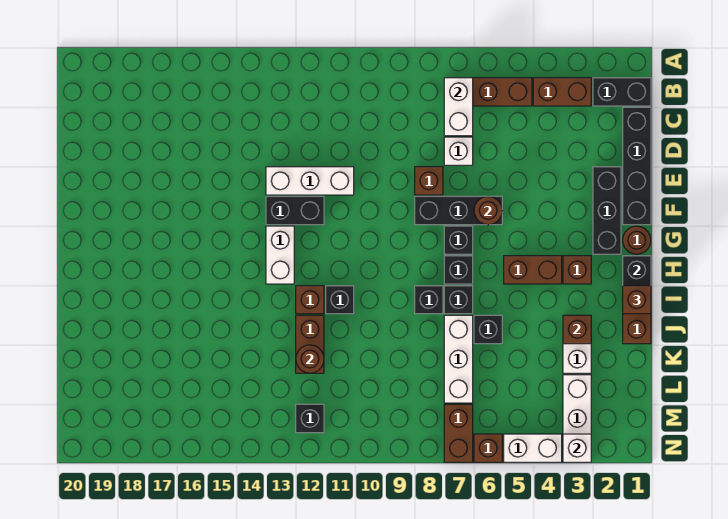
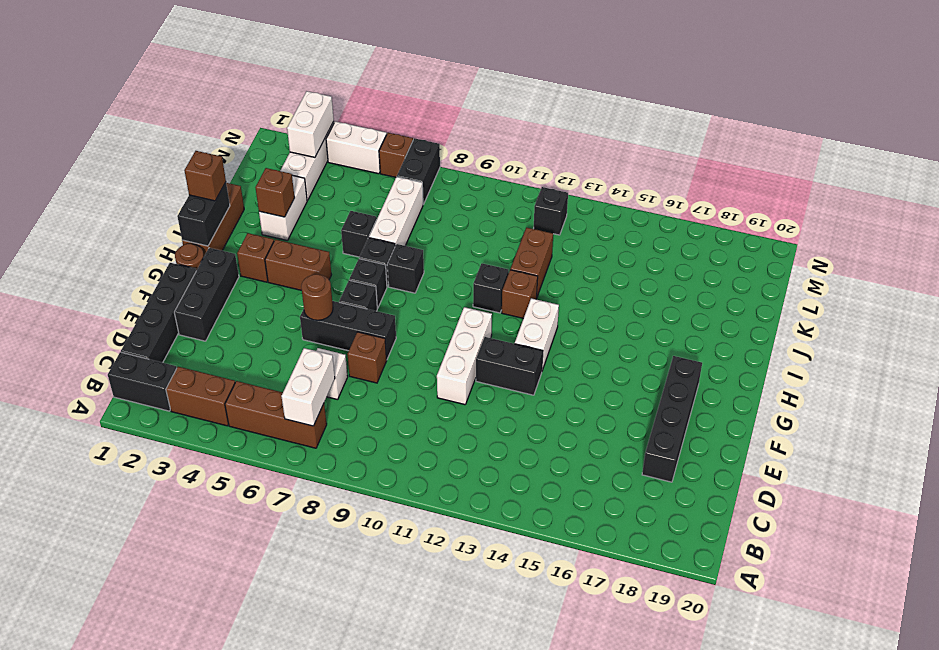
none -> black 1x4 brick [642,356,702,482]
white 1x3 brick [266,167,354,195] -> white 1x3 brick turned to [437,307,492,405]
brown 1x1 round brick [296,345,324,373] -> none
brown 1x2 brick [444,404,473,462] -> black 1x2 brick [397,138,440,204]
white 1x1 brick [563,434,591,462] -> white 1x2 brick [287,91,334,157]

